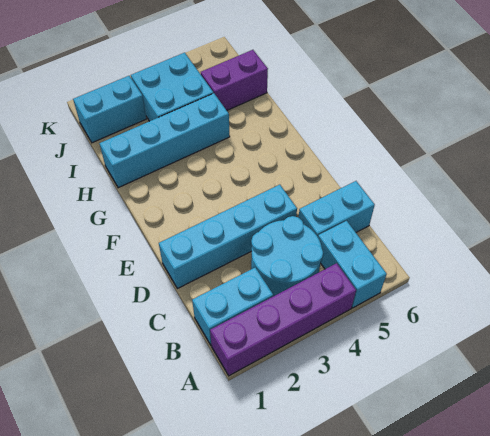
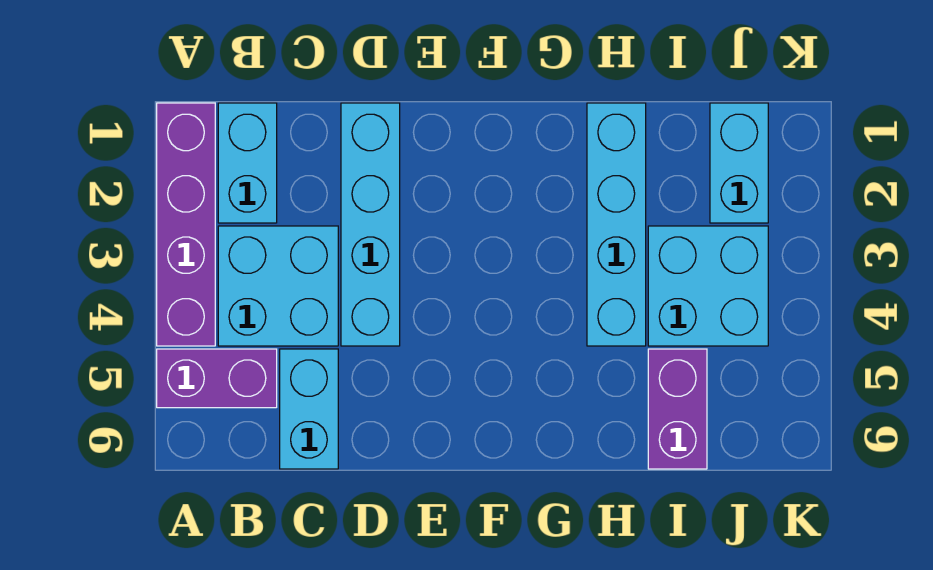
cyan 1x2 brick [318,221,387,308] -> purple 1x2 brick [157,349,277,408]
cyan 2x2 round brick [251,216,323,296] -> cyan 2x2 brick [218,226,338,346]

